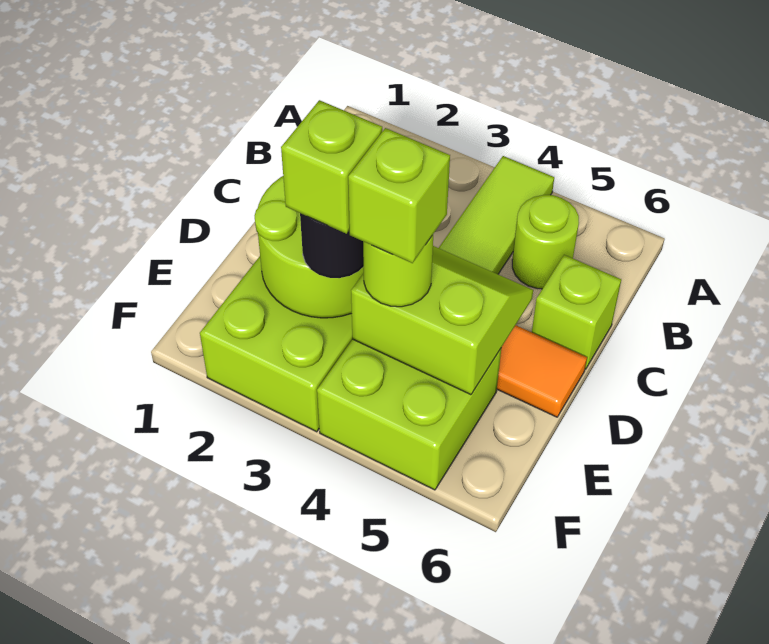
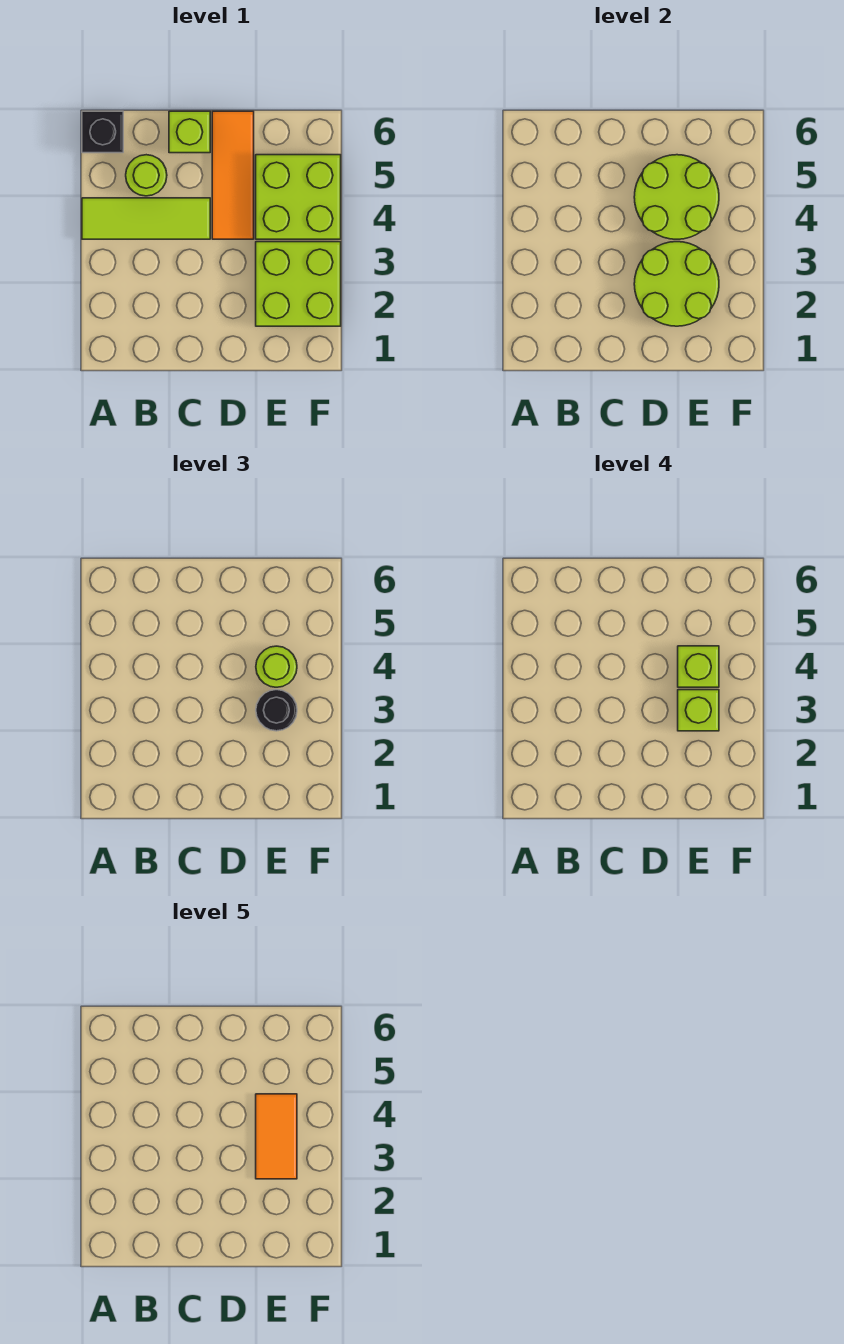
none -> black 1x1 brick [82,111,123,153]
lime 2x2 slope [351,246,533,395] -> lime 2x2 round brick [634,155,719,239]
none -> orange 1x2 tile [256,1094,297,1179]

